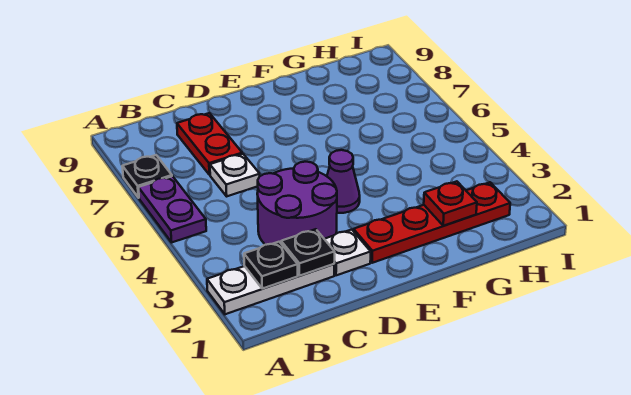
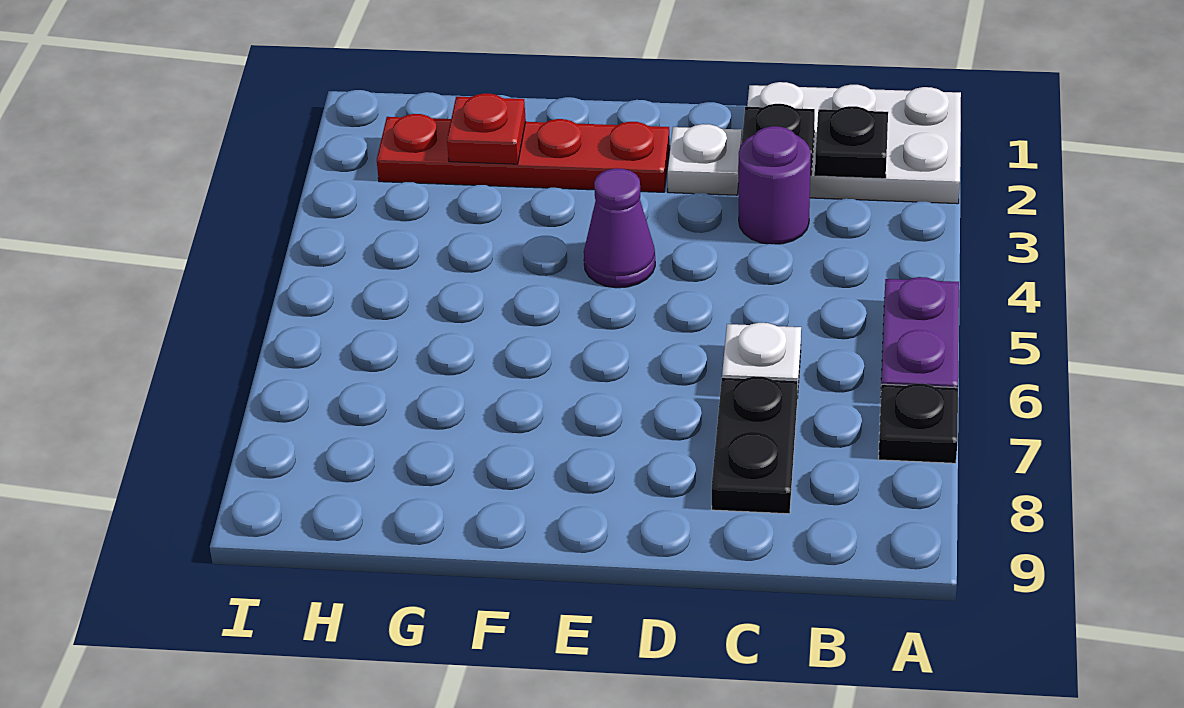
white 1x3 plate [207,264,334,314] -> white 2x3 plate [747,82,961,204]
purple 2x2 round brick [257,162,337,245] -> purple 1x1 round brick [739,126,811,244]
red 1x2 plate [177,113,242,175] -> black 1x2 plate [712,376,798,514]

